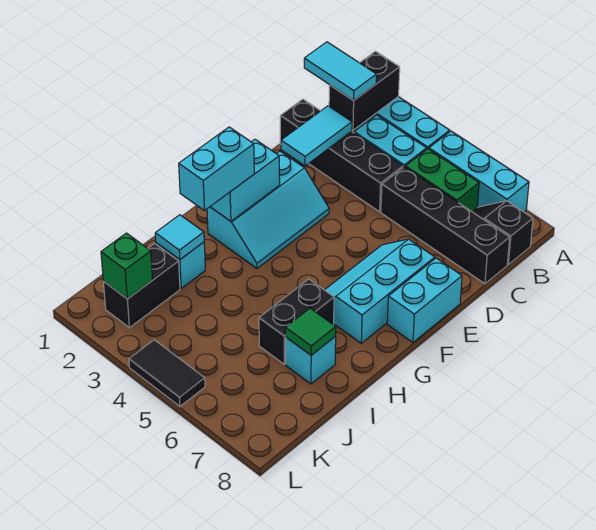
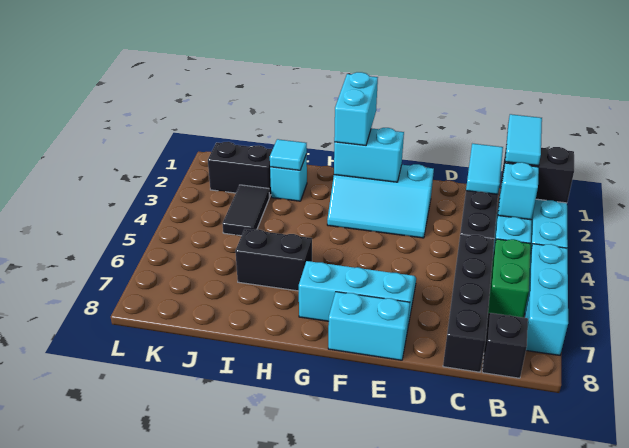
cyan 1x2 tile [281,106,352,166] -> cyan 1x2 tile turned to [466,144,503,195]
cyan 1x2 brick [179,127,254,211] -> cyan 1x2 brick turned to [334,72,378,146]
cyan 1x1 brick [286,337,336,384] -> cyan 1x1 brick moved to [498,162,539,220]
green 1x1 tile [285,308,336,355] -> none
green 1x1 brick [101,233,153,299] -> none
black 1x2 tile [129,340,205,406] -> black 1x2 tile moved to [222,185,269,236]

